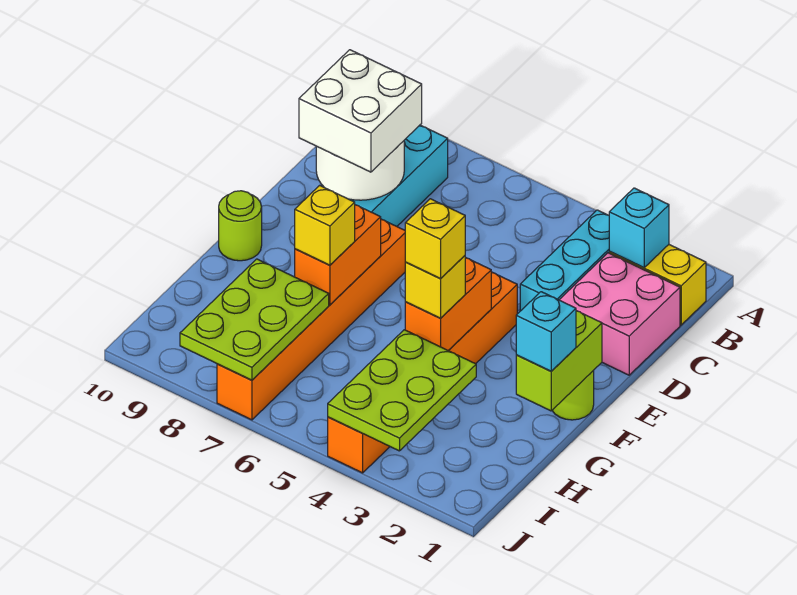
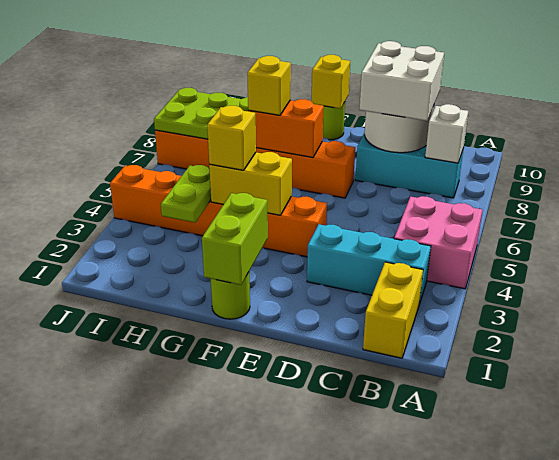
cyan 1x1 brick [609,188,669,268] -> none
none -> white 1x1 brick [425,104,468,163]
pink 2x2 brick [560,253,680,375] -> pink 2x2 brick moved to [394,196,483,289]
lime 1x2 brick [516,311,602,411] -> lime 1x2 brick turned to [202,193,268,285]
orange 1x2 brick [405,257,491,350] -> yellow 1x2 brick [209,152,292,215]
cyan 1x1 brick [516,292,576,371] -> none
yellow 1x1 brick [405,199,465,279] -> yellow 1x1 brick moved to [311,55,350,109]
lime 2x3 plate [328,330,476,451] -> lime 1x2 plate [161,165,211,223]

